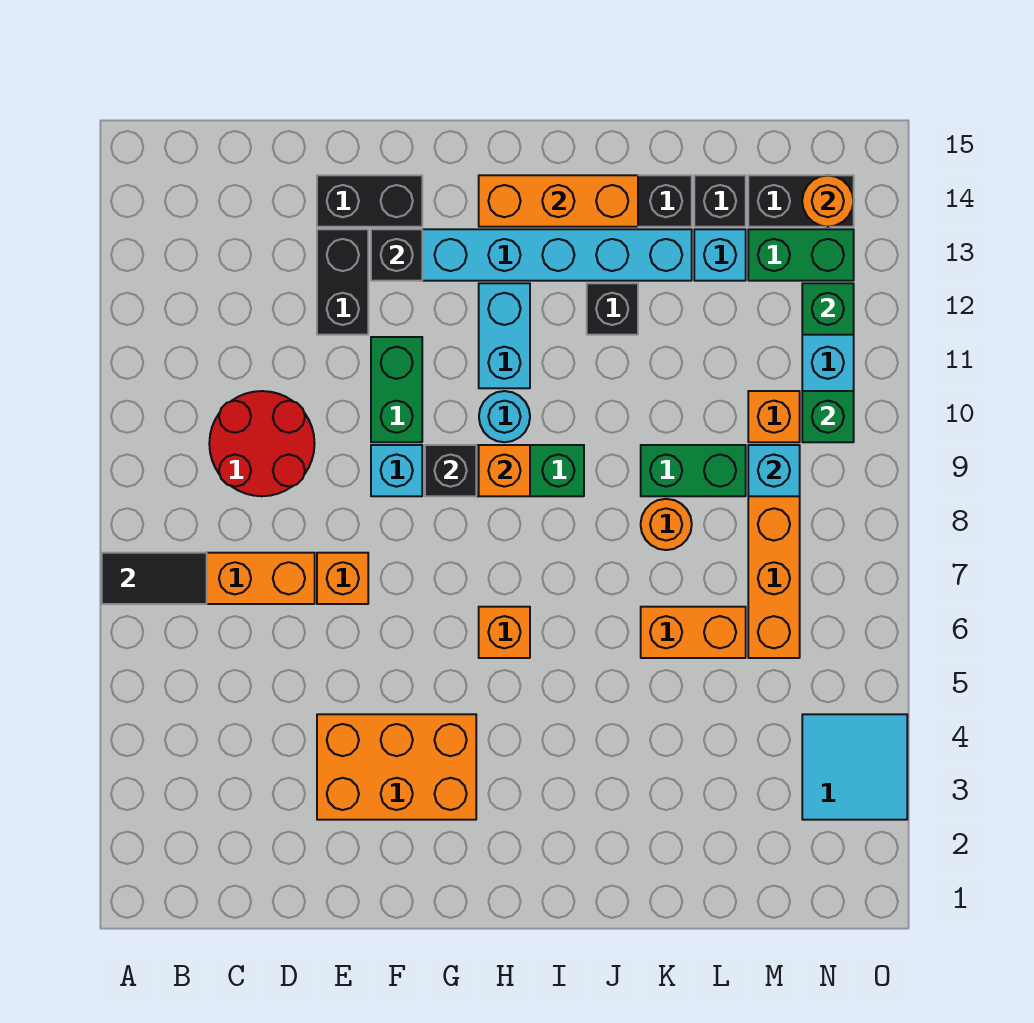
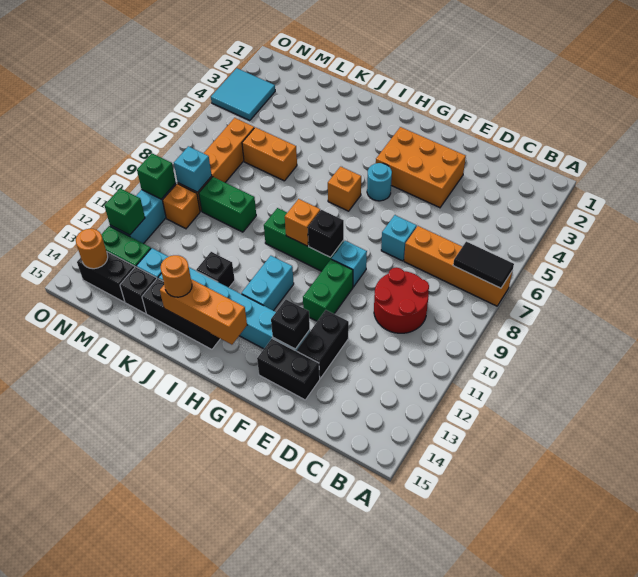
orange 1x1 brick [317,553,368,604] -> cyan 1x1 brick [381,215,417,261]
cyan 1x1 round brick [479,391,530,442] -> cyan 1x1 round brick moved to [367,163,392,201]
orange 1x1 round brick [641,499,692,550] -> orange 1x1 round brick moved to [161,255,192,297]

